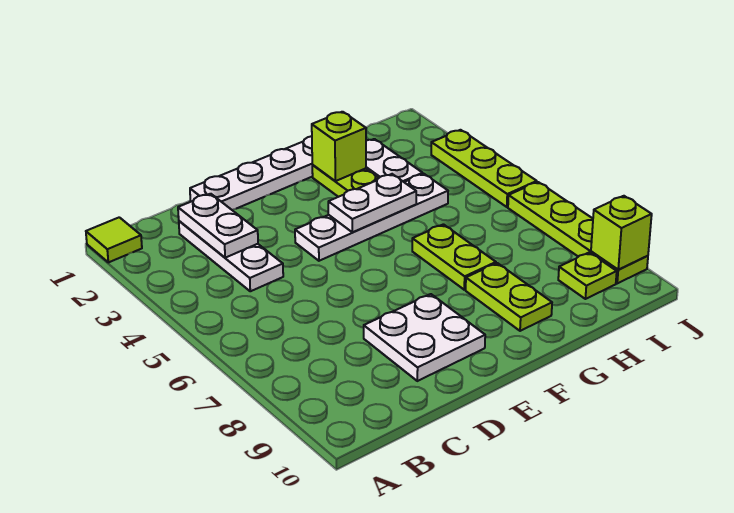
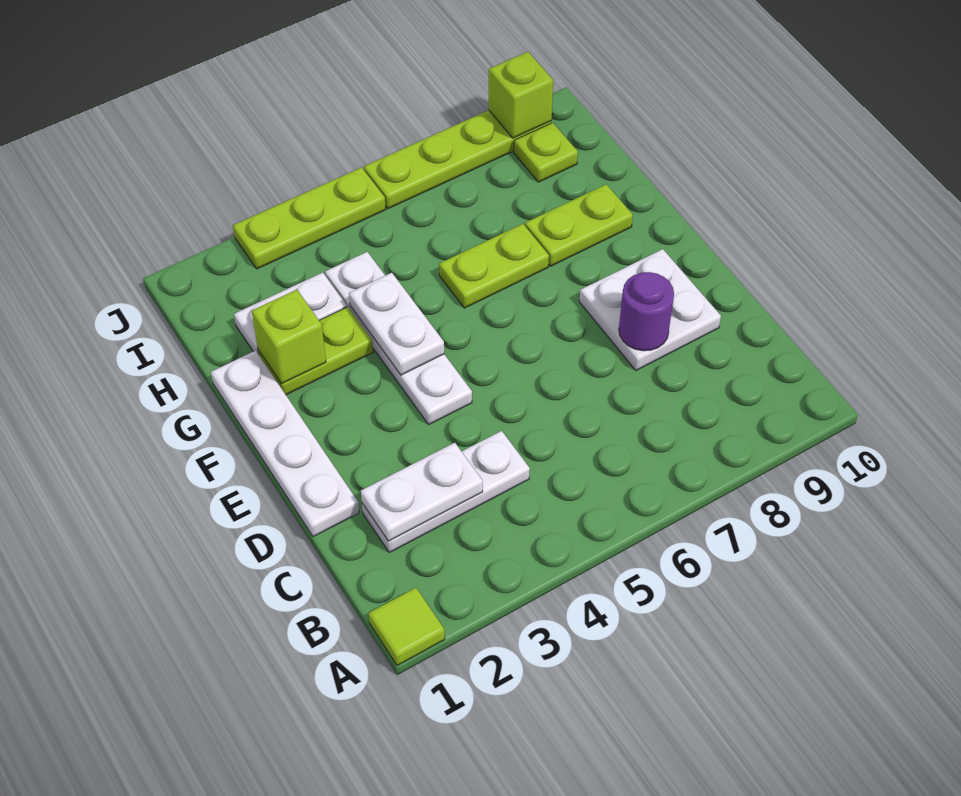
none -> purple 1x1 round brick [619,272,674,351]

